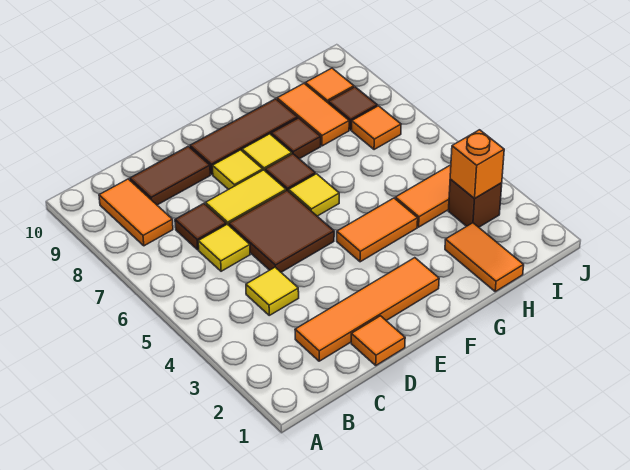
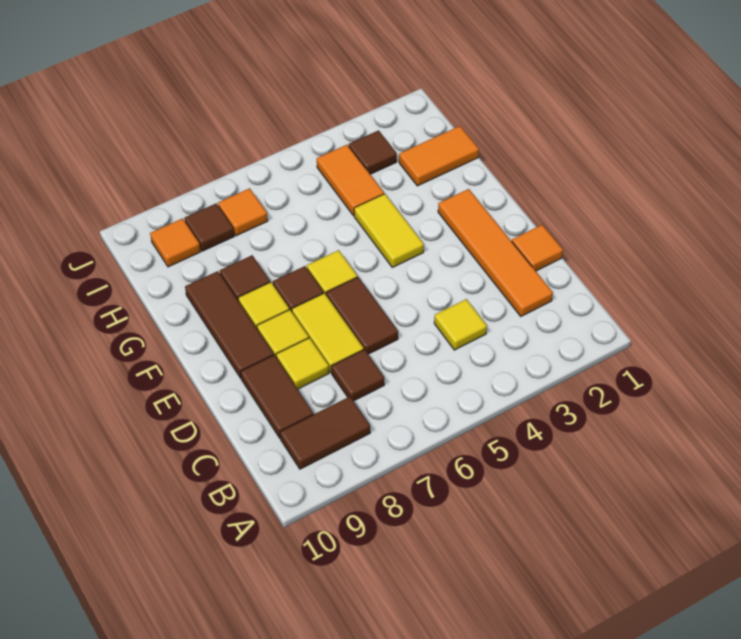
orange 1x2 tile [99,179,173,246] -> brown 1x2 tile [280,397,370,469]
yellow 1x1 tile [198,224,250,271] -> yellow 1x1 tile moved to [276,338,329,389]
brown 2x2 tile [229,190,334,272] -> brown 1x2 tile [326,277,398,354]
orange 1x2 tile [337,198,418,262] -> yellow 1x2 tile [354,194,424,267]
orange 1x2 tile [277,84,349,146] -> none
brown 1x1 brick [449,179,502,227] -> brown 1x1 tile [349,131,397,174]
orange 1x1 brick [450,130,504,199] -> none

